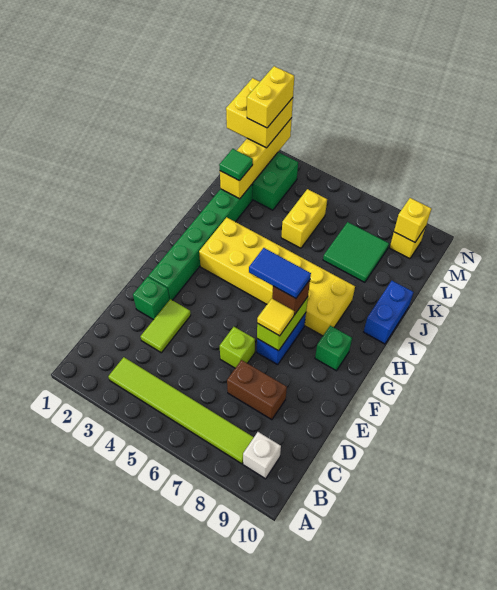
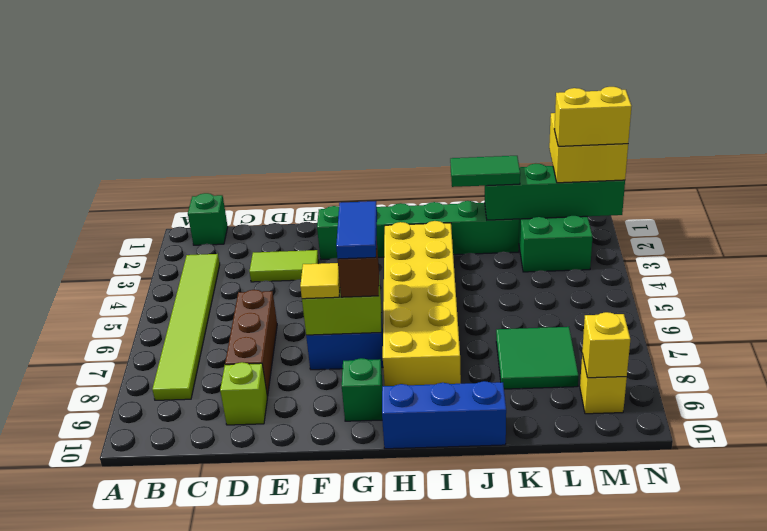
white 1x1 brick [243,432,281,479] -> none
brown 1x2 brick [227,360,287,420] -> brown 1x3 brick [225,290,277,396]
green 1x1 brick [133,277,169,320] -> green 1x1 brick moved to [188,193,228,245]
lime 1x1 brick [220,327,255,368] -> lime 1x1 brick moved to [220,362,267,425]
blue 1x2 brick [364,281,413,344] -> blue 1x3 brick [382,381,506,449]
yellow 1x4 brick [220,118,292,199] -> green 1x4 brick [485,164,625,220]
green 1x1 tile [219,149,253,181] -> green 1x2 tile [450,156,520,187]
yellow 1x2 brick [281,189,327,248] -> none

